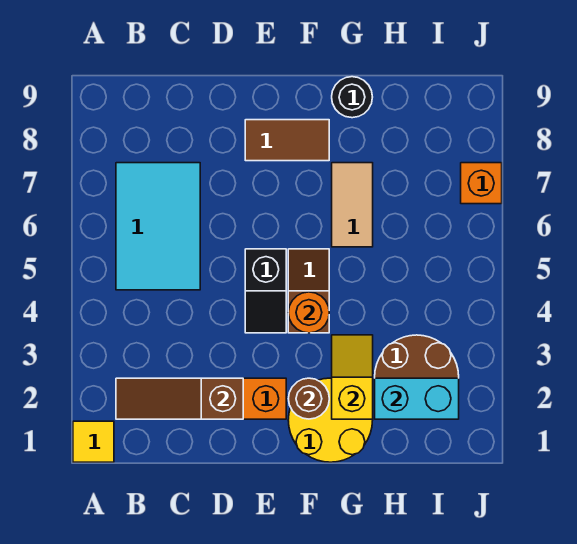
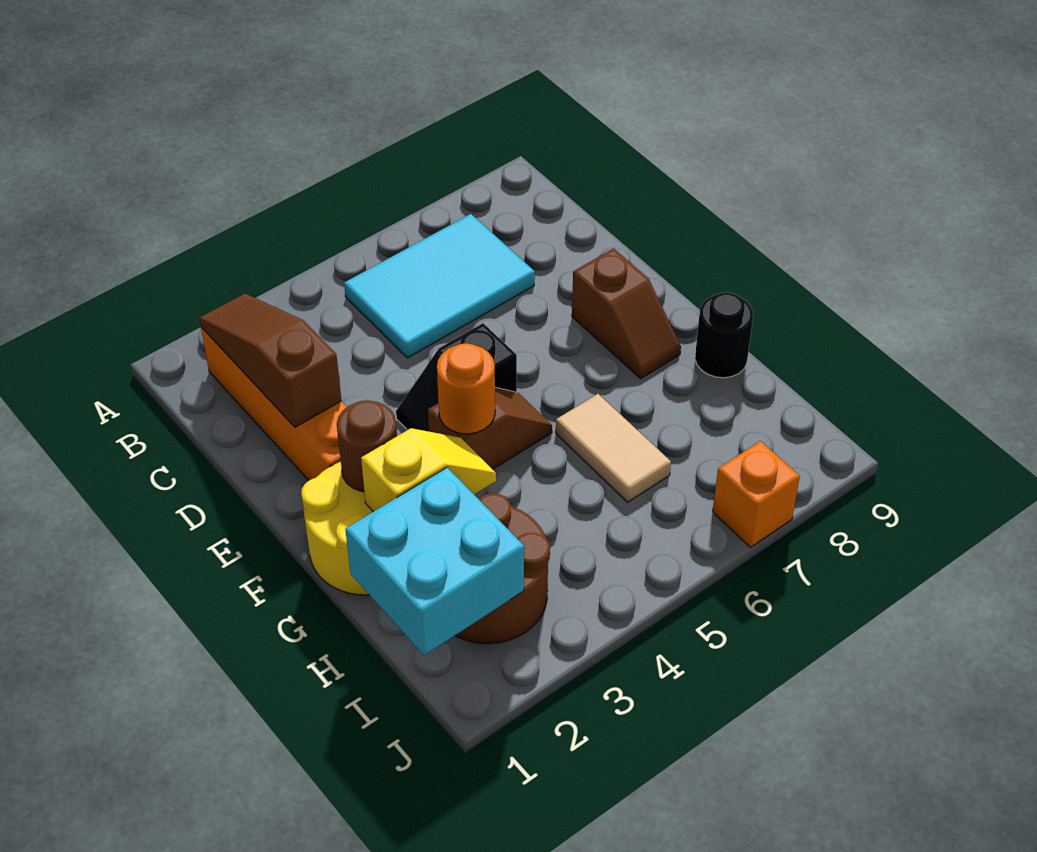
yellow 1x1 tile [73,421,114,462] -> none
brown 1x2 tile [245,120,329,161] -> brown 1x2 slope [572,248,681,379]
tan 1x2 tile [332,163,373,247] -> tan 1x2 tile turned to [556,394,671,502]
cyan 1x2 brick [375,378,459,419] -> cyan 2x2 brick [345,468,524,655]

